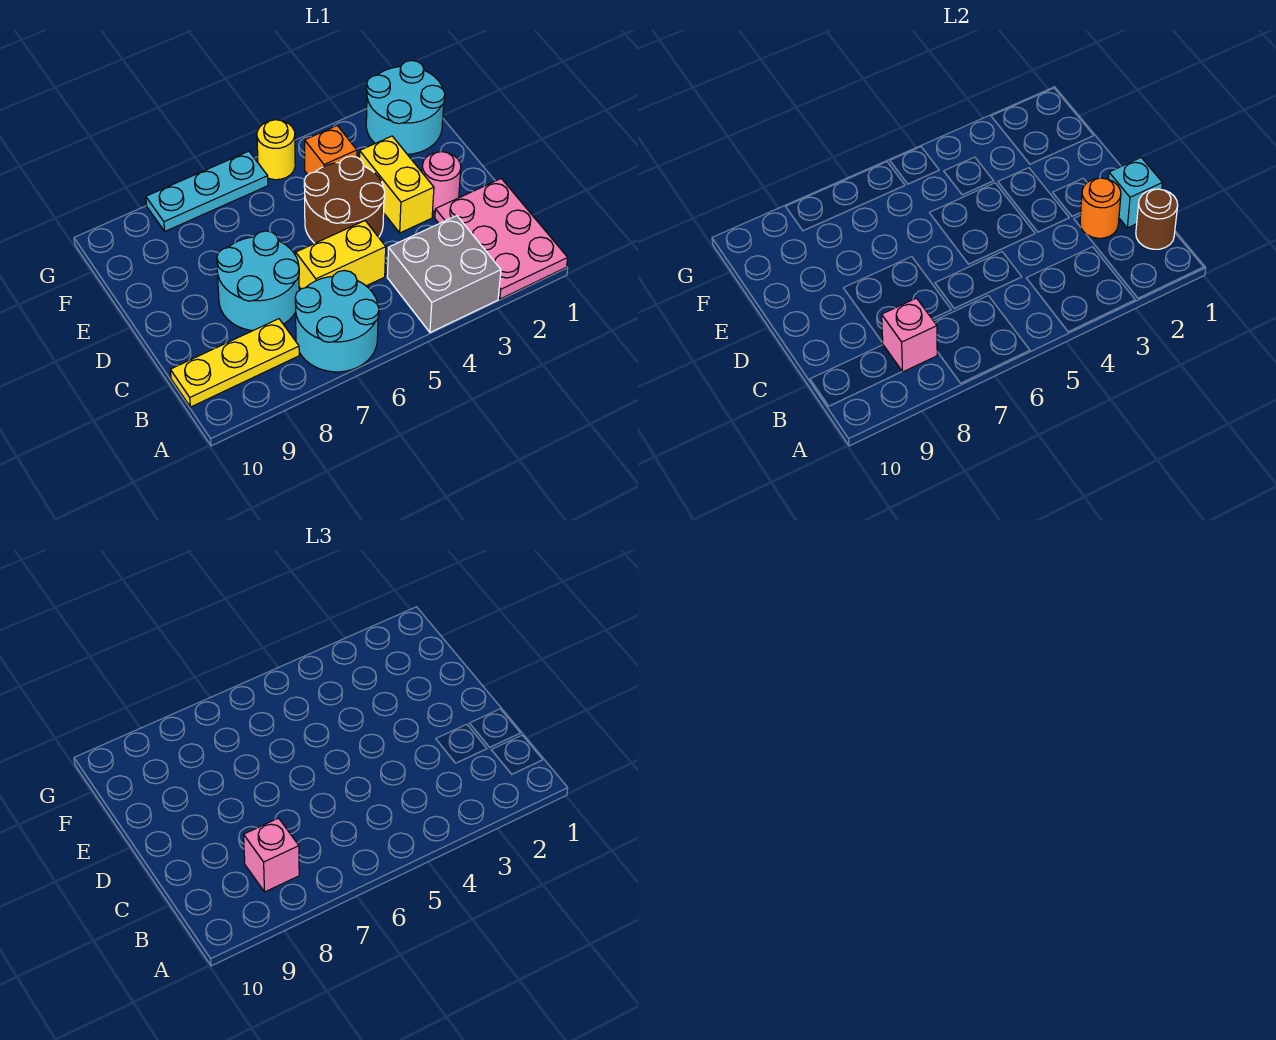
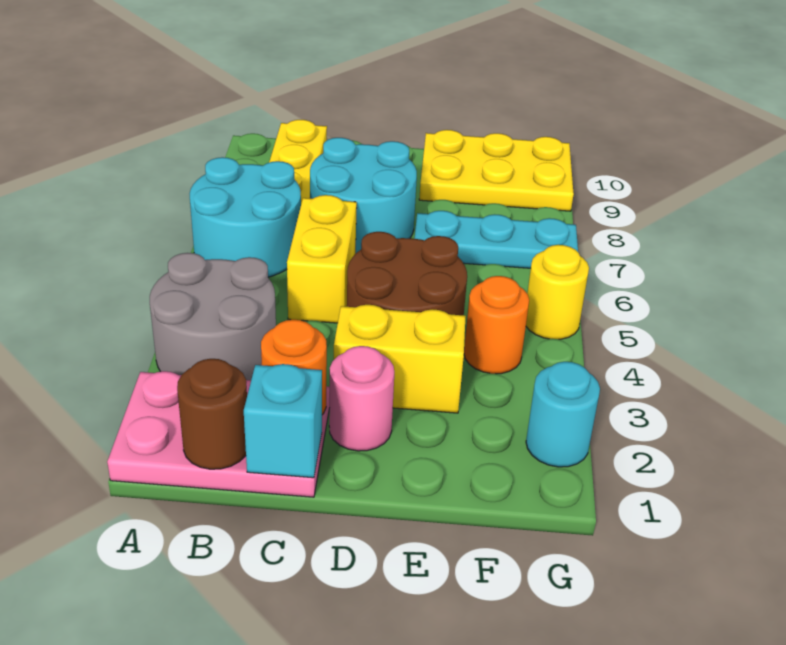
grey 2x2 brick [387,216,501,332] -> grey 2x2 round brick [150,253,276,380]
pink 1x1 brick [882,298,937,372] -> none
pink 1x1 brick [244,818,299,892] -> none
none -> yellow 2x3 plate [419,130,574,211]
cyan 2x2 round brick [366,60,445,154] -> cyan 1x1 round brick [526,362,600,467]
orange 1x1 brick [305,126,357,175] -> orange 1x1 round brick [464,276,529,374]
cyan 1x3 plate [146,151,268,231] -> cyan 1x3 plate turned to [414,211,578,268]

